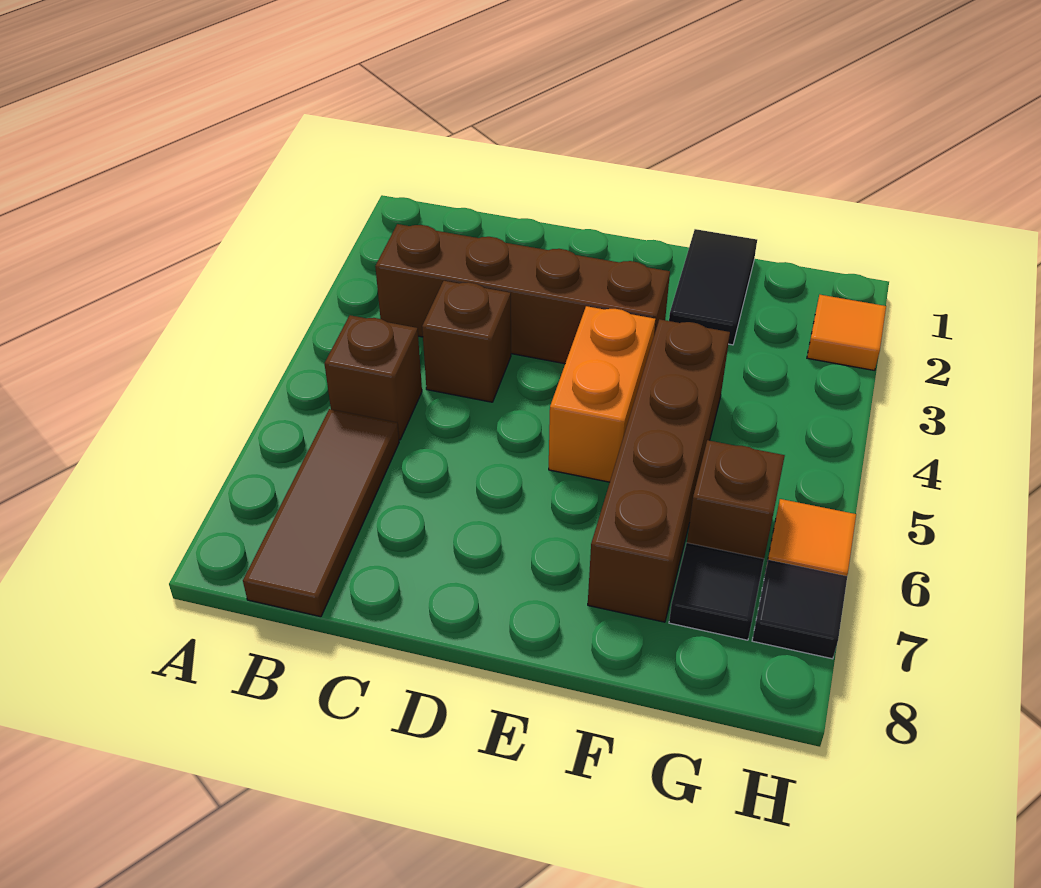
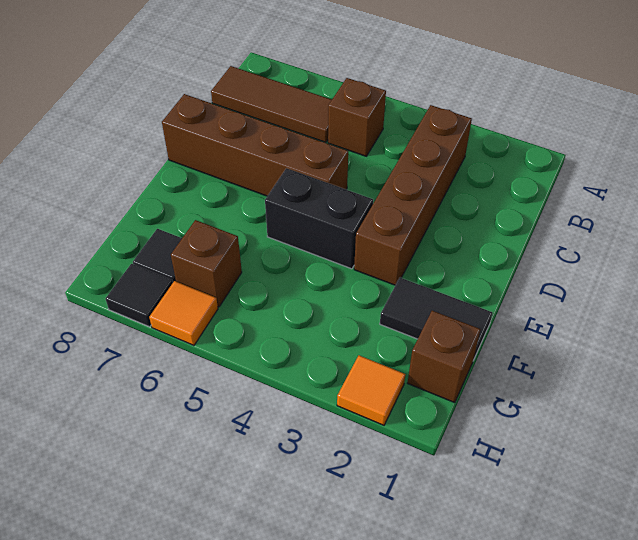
brown 1x1 brick [422,281,511,402] -> brown 1x1 brick moved to [408,311,481,403]
orange 1x2 brick [549,306,656,482] -> black 1x2 brick [265,168,373,269]
brown 1x4 brick [588,319,730,622] -> brown 1x4 brick moved to [162,94,348,196]

